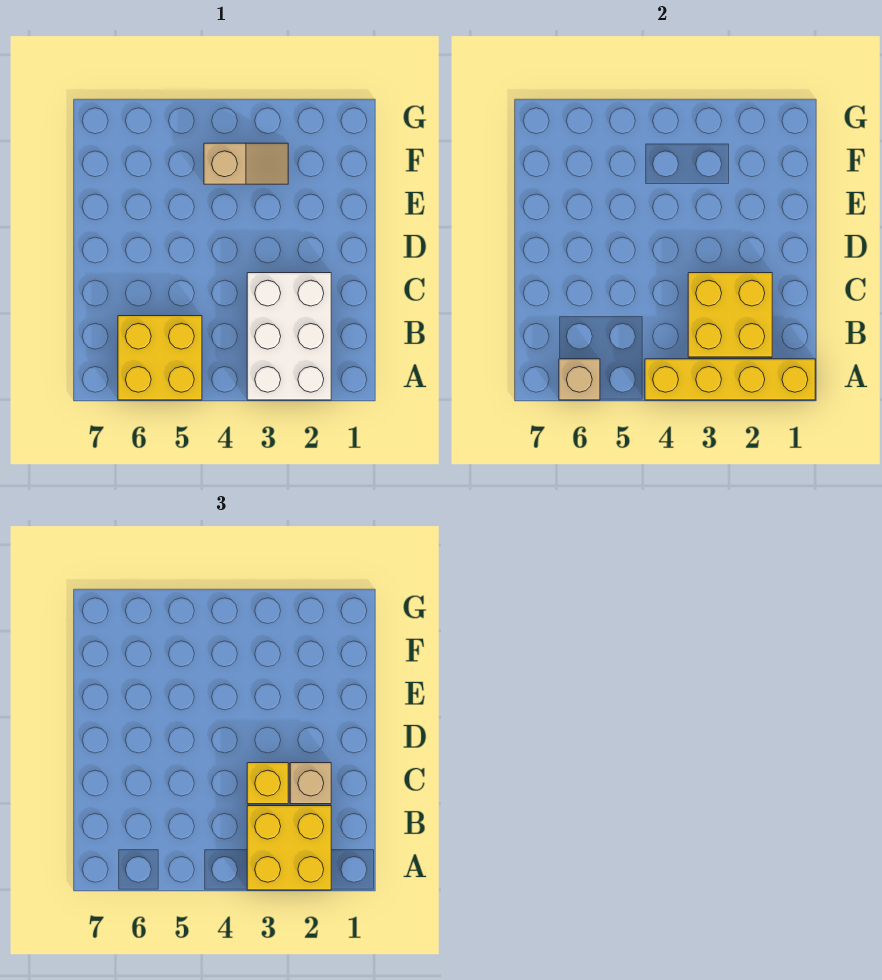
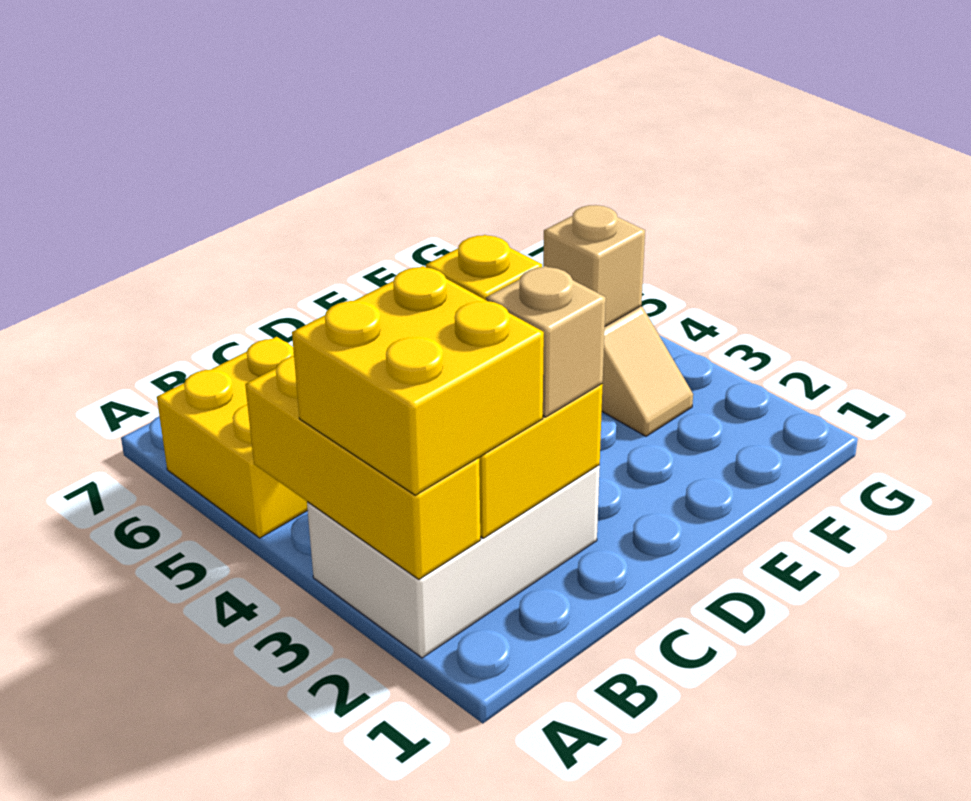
yellow 1x4 brick [645,359,815,400] -> yellow 1x3 brick [245,356,480,579]
tan 1x1 brick [559,359,600,400] -> tan 1x1 brick moved to [543,205,645,326]

